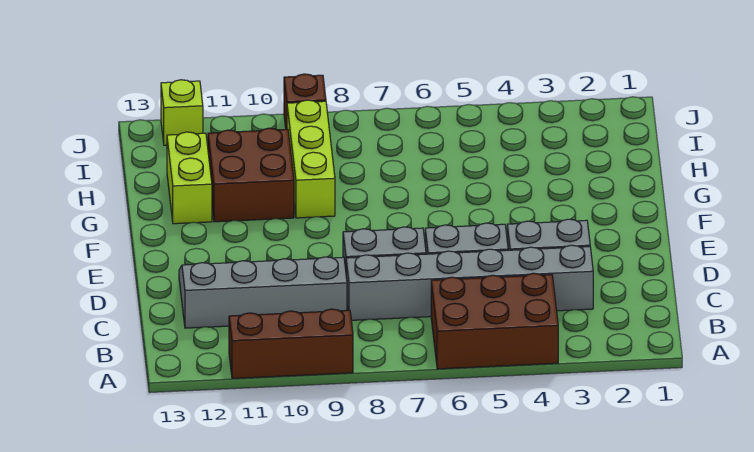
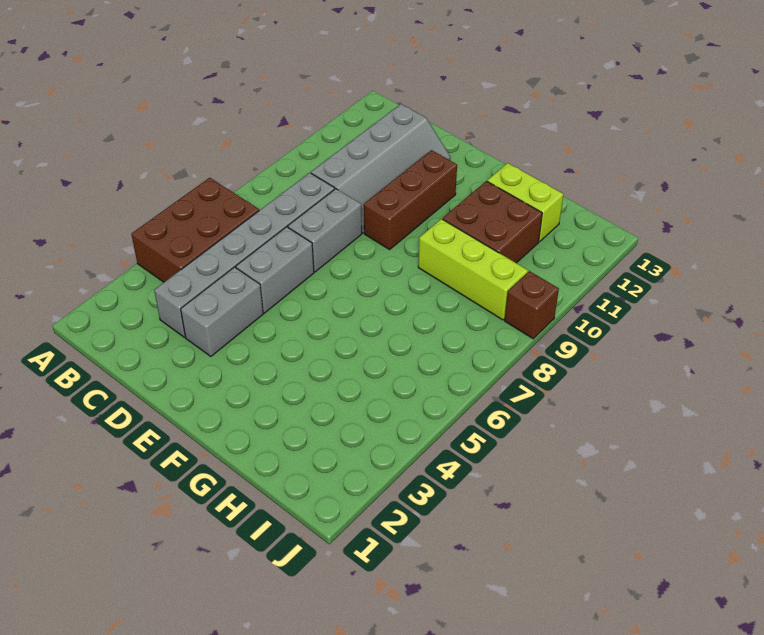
brown 1x3 brick [229,309,353,379] -> brown 1x3 brick moved to [364,150,457,250]
lime 1x1 brick [161,80,203,145] -> none

